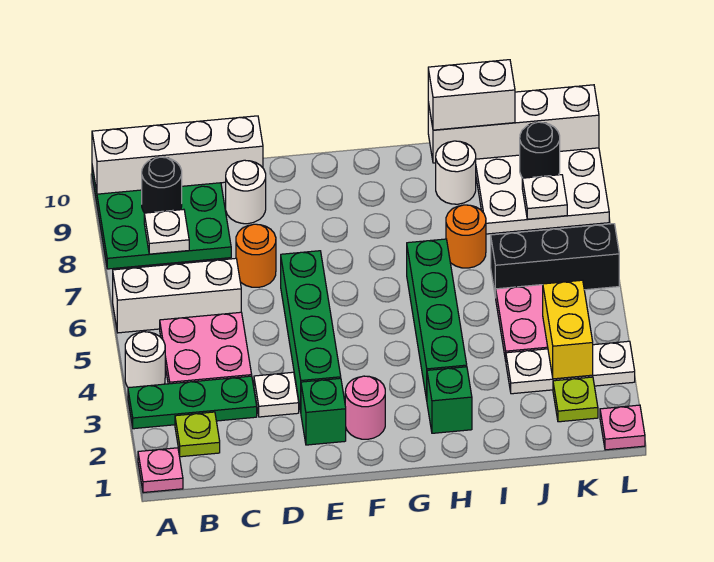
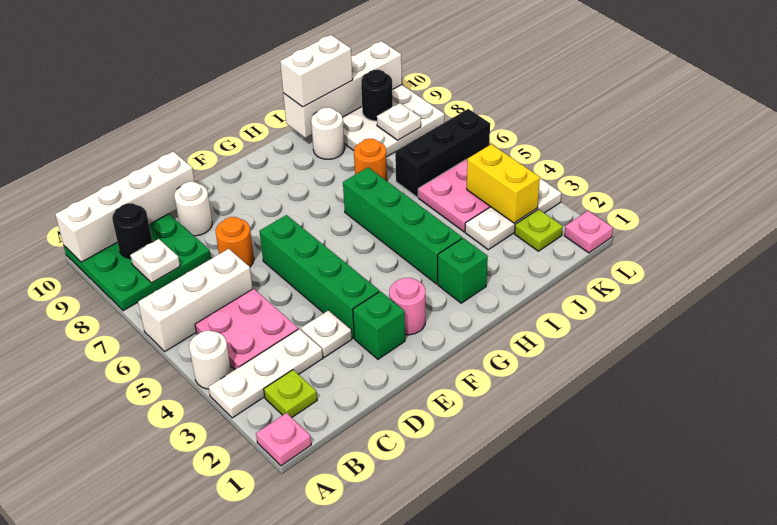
green 1x3 plate [128,376,257,429] -> white 1x3 plate [209,329,323,418]

